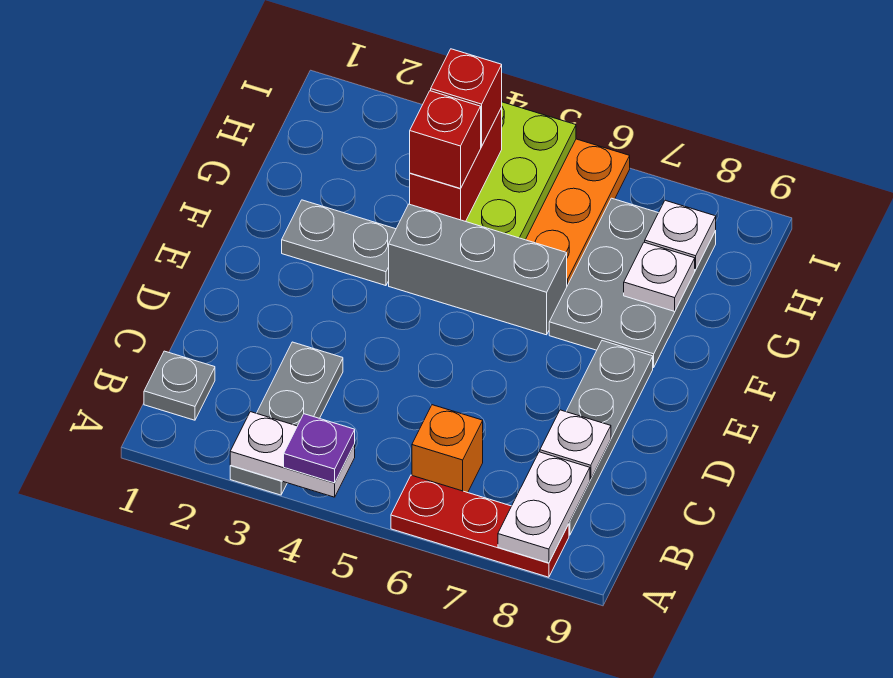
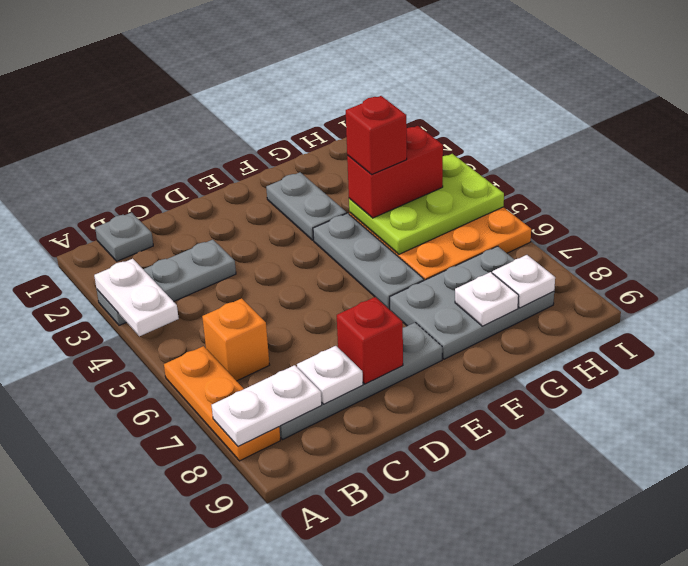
purple 1x1 plate [284,414,355,483] -> none
red 1x3 plate [391,475,569,577] -> orange 1x3 plate [164,346,280,461]
grey 1x3 brick [389,204,567,335] -> grey 1x3 plate [313,213,424,309]
red 1x1 brick [431,49,502,147] -> red 1x1 brick moved to [337,297,403,384]

